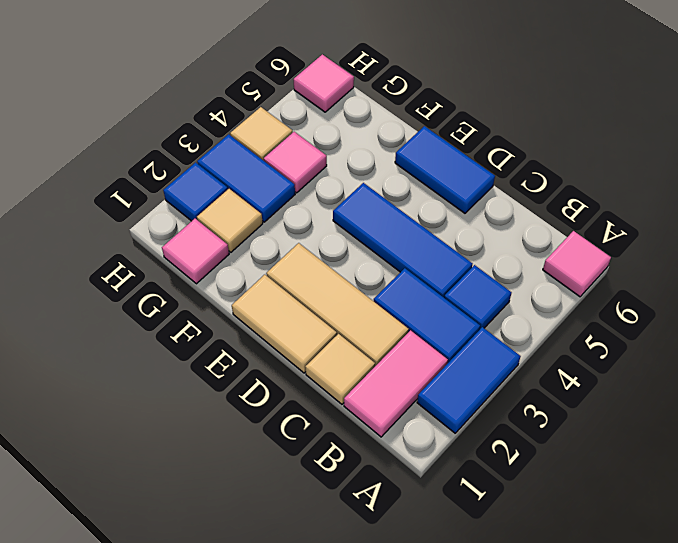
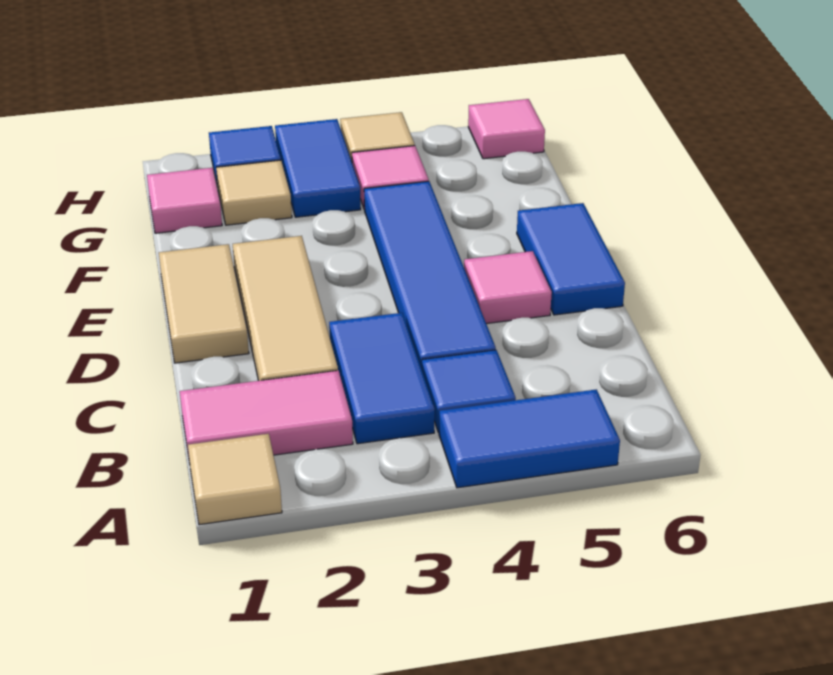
blue 1x2 tile [417,327,521,433] -> blue 1x2 tile moved to [439,389,620,488]
pink 1x1 tile [543,231,611,297] -> pink 1x1 tile moved to [464,251,552,324]
tan 1x1 tile [305,334,375,404] -> tan 1x1 tile moved to [188,434,282,525]
blue 1x3 tile [333,183,473,297] -> blue 1x4 tile [364,181,496,370]

